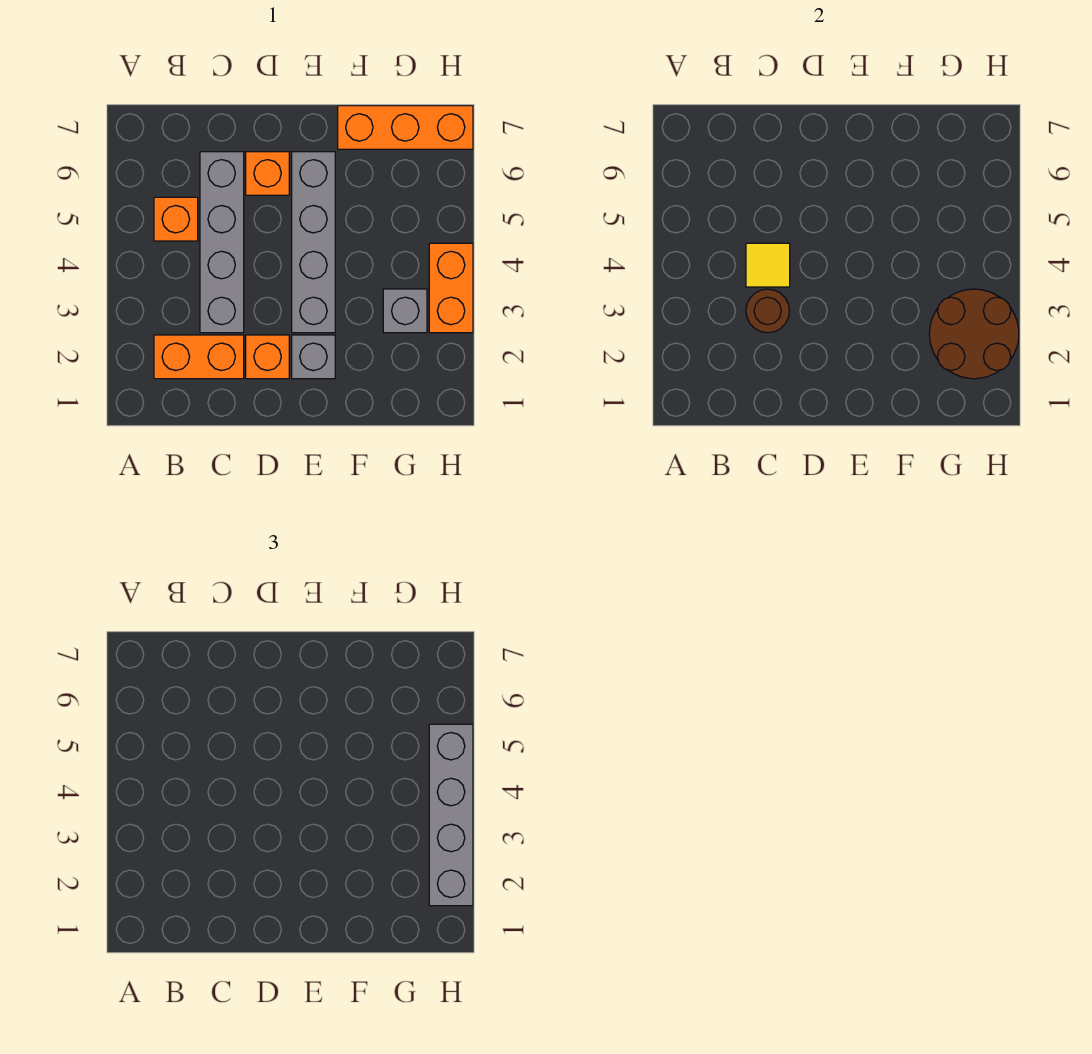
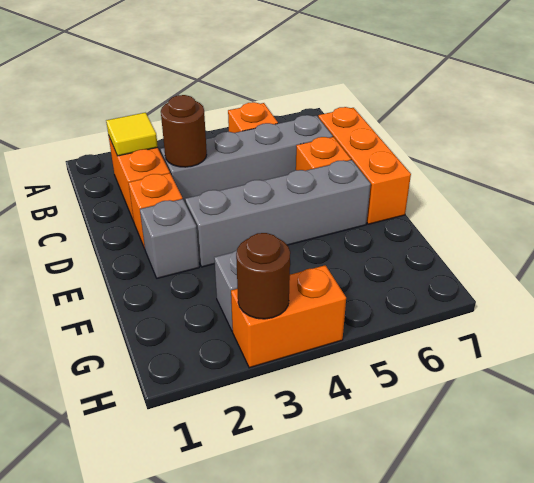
yellow 1x1 tile [746,243,790,287] -> yellow 1x1 tile moved to [106,113,158,156]
orange 1x3 brick [338,106,473,149] -> orange 1x3 brick moved to [318,107,411,224]
brown 2x2 round brick [929,289,1019,379] -> brown 1x1 round brick [236,233,290,319]
grey 1x4 brick [429,724,473,906] -> none

